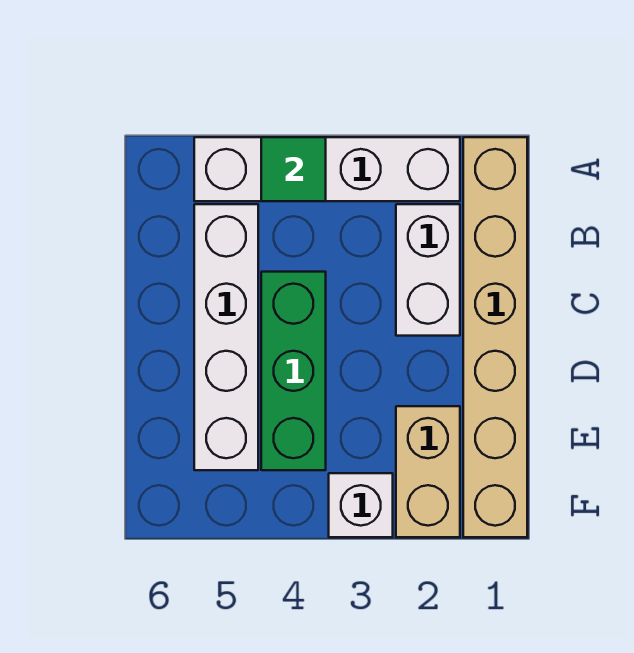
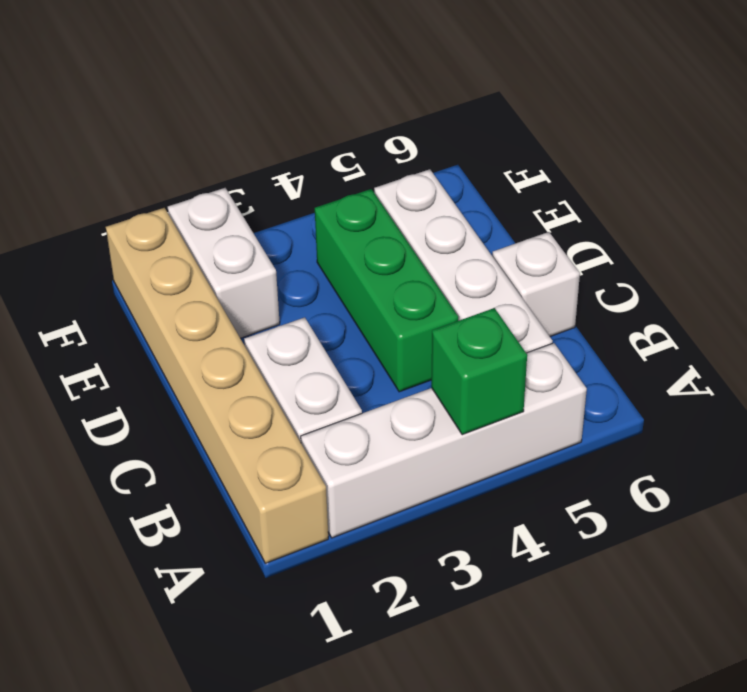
green 1x1 tile [261,137,326,201] -> green 1x1 brick [431,308,527,435]
tan 1x2 brick [396,406,460,537] -> white 1x2 brick [168,188,280,338]
white 1x1 brick [329,473,393,537] -> white 1x1 brick moved to [492,232,580,337]

